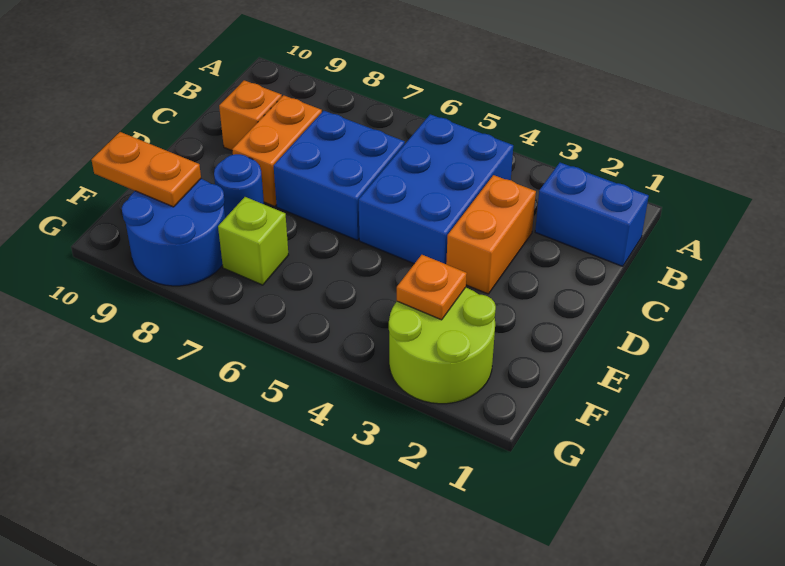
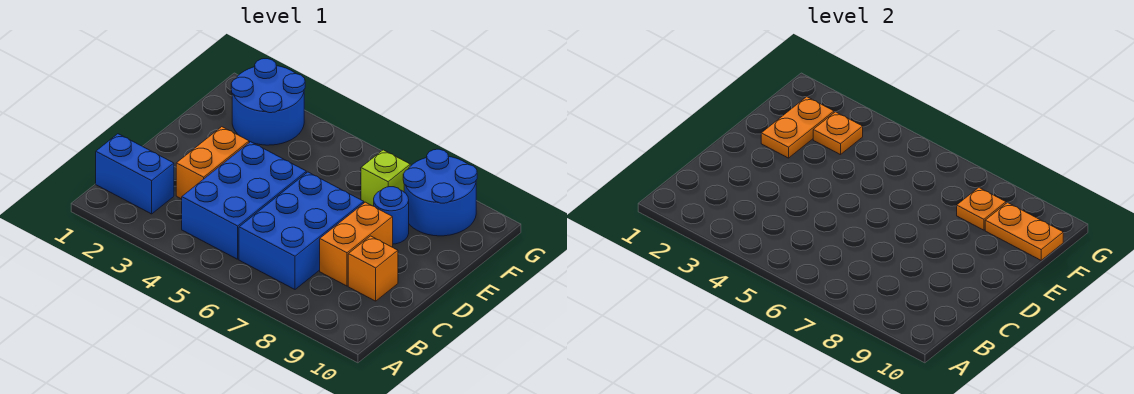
blue 2x2 brick [274,111,405,240] -> blue 2x3 brick [239,172,364,289]
none -> orange 1x2 plate [761,97,834,158]
lime 2x2 round brick [389,287,496,404] -> blue 2x2 round brick [231,59,305,145]
none -> orange 1x1 plate [957,188,1006,230]

